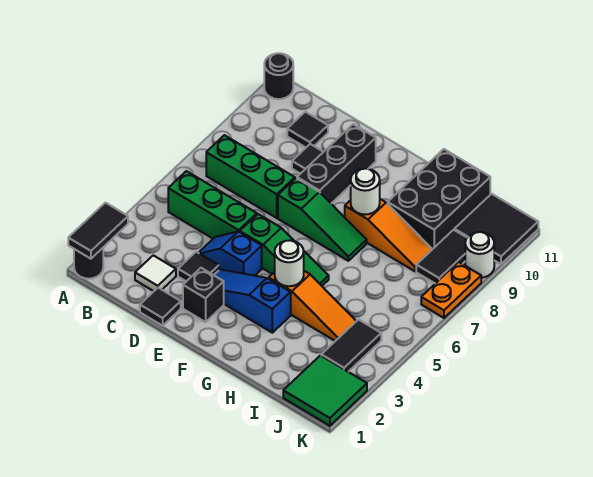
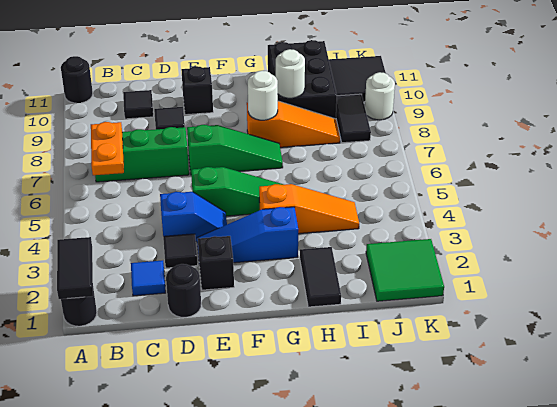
green 1x3 brick [168,171,257,238] -> none
white 1x1 tile [135,255,176,291] -> blue 1x1 tile [131,261,166,296]
black 1x1 tile [140,288,181,326] -> black 1x1 round brick [166,264,201,317]
blue 1x2 slope [199,231,262,276] -> blue 1x2 slope turned to [160,192,227,242]
black 1x3 brick [297,124,376,203] -> black 1x1 brick [181,66,213,115]
white 1x1 round brick [275,240,304,286] -> white 1x1 round brick moved to [276,49,305,98]
black 1x2 tile [321,320,381,372] -> black 1x2 tile moved to [300,247,341,307]
orange 1x2 plate [421,262,481,318] -> orange 1x2 plate moved to [91,122,124,175]

